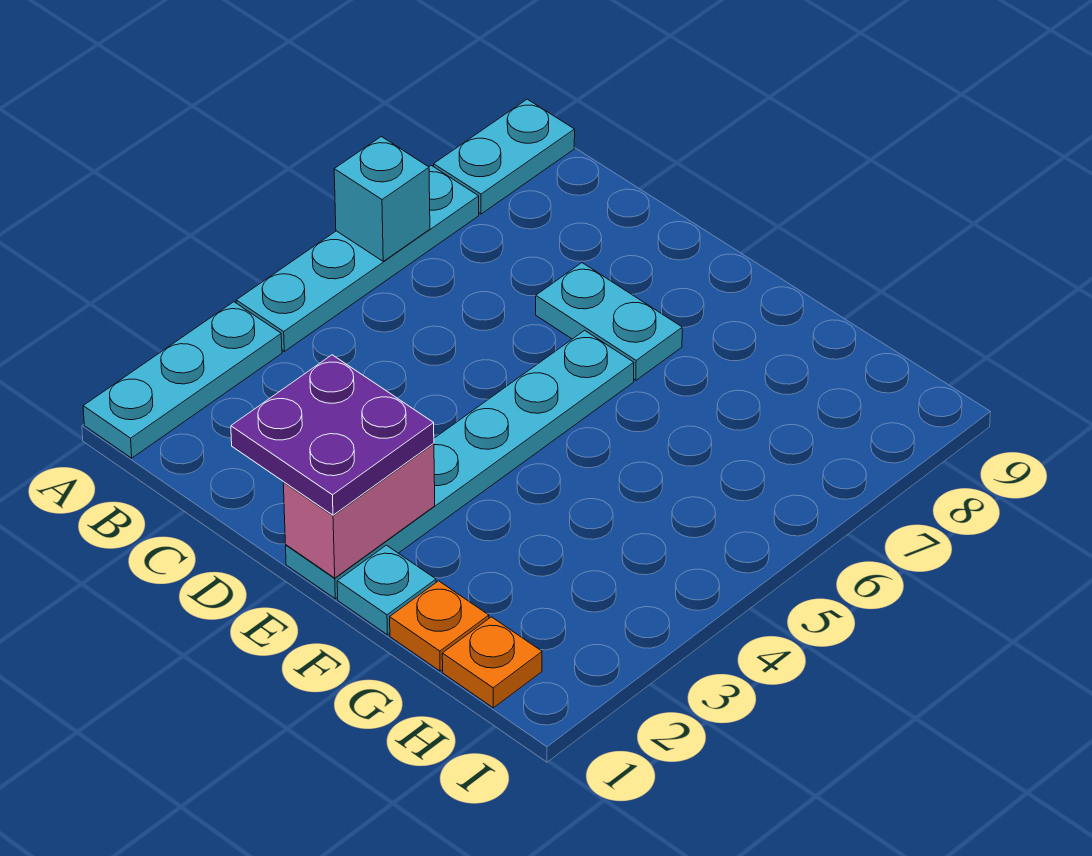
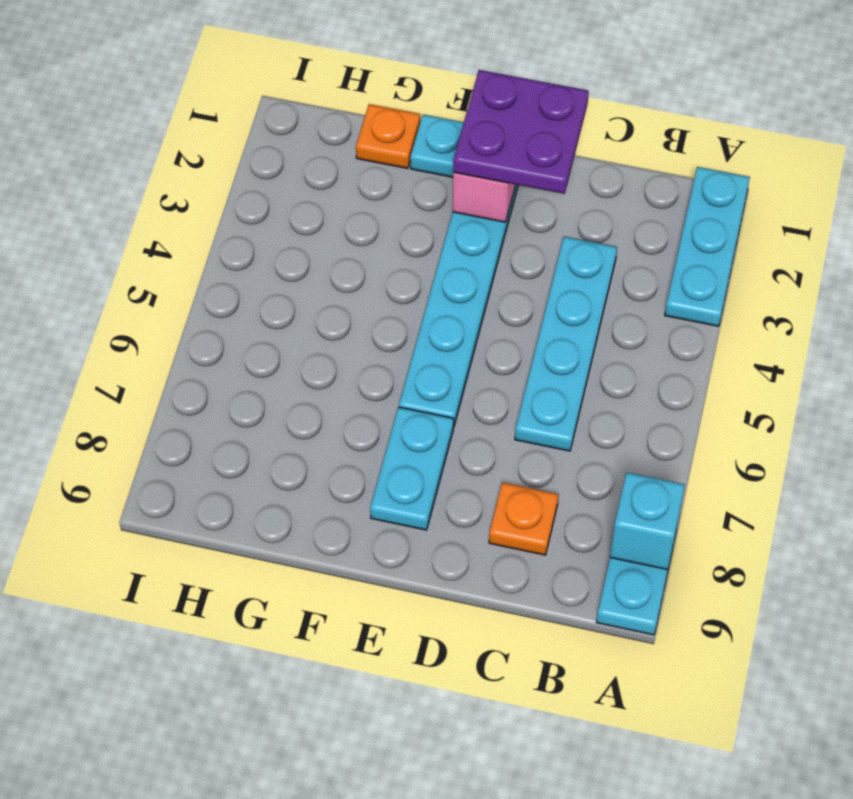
cyan 1x4 plate [236,165,479,351] -> cyan 1x4 plate moved to [515,237,617,451]
cyan 1x1 brick [334,137,430,261] -> cyan 1x1 brick moved to [610,472,685,570]
cyan 1x2 plate [536,263,682,380] -> cyan 1x2 plate turned to [370,407,454,530]
orange 1x1 plate [442,617,542,708] -> orange 1x1 plate moved to [489,483,559,555]

